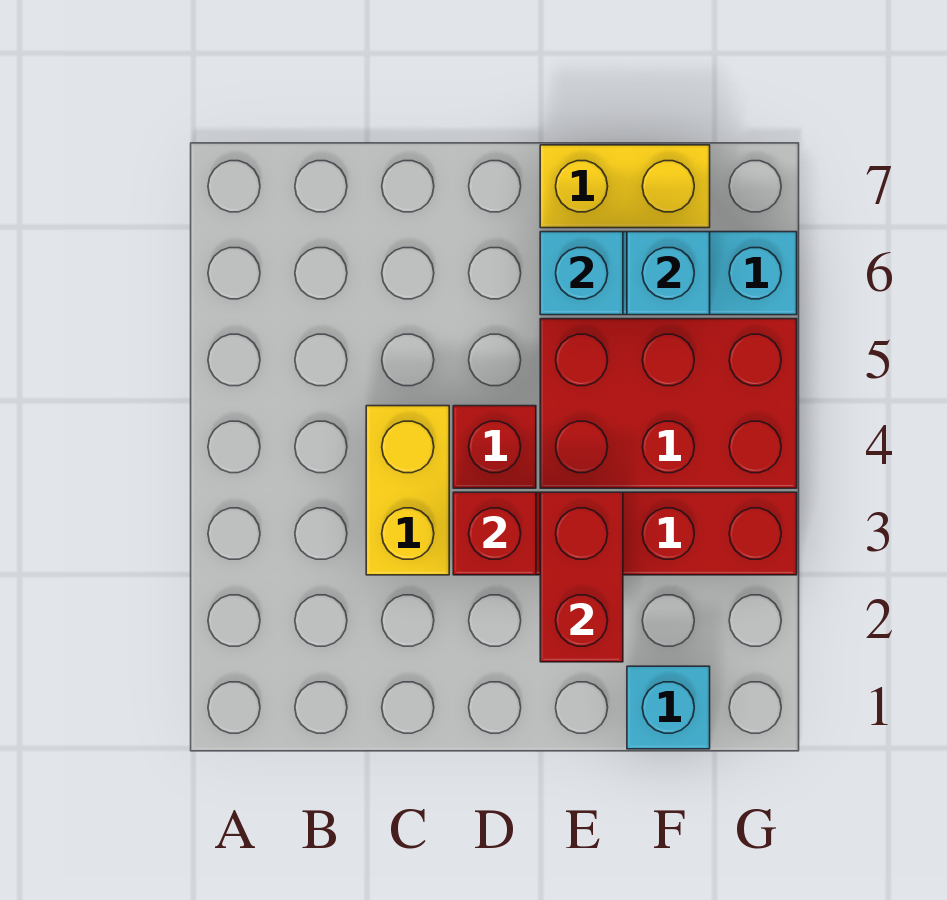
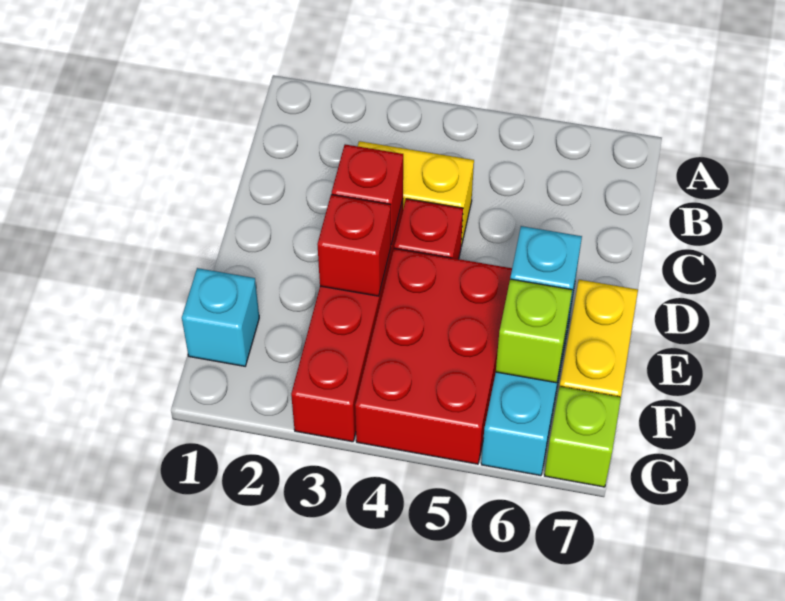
red 1x2 brick [540,492,623,662] -> red 1x1 brick [317,195,391,296]
cyan 1x1 brick [627,232,710,315] -> lime 1x1 brick [496,279,572,383]
none -> lime 1x1 brick [544,386,621,487]

